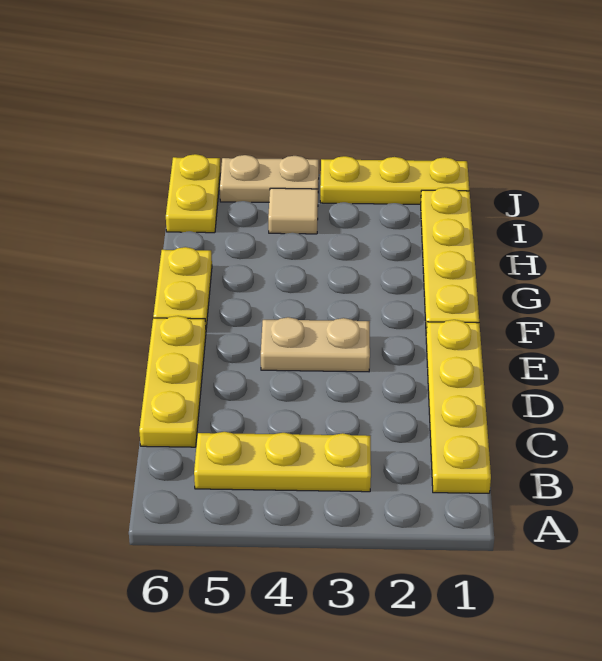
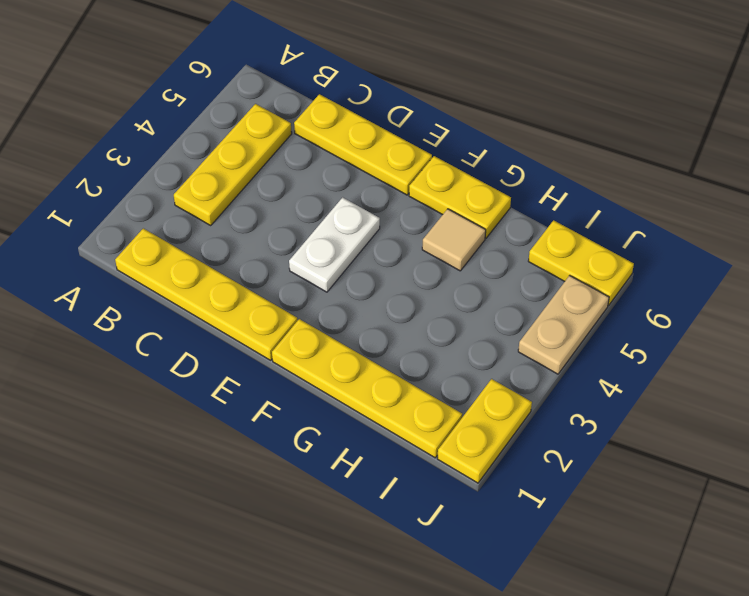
tan 1x2 plate [261,317,370,372] -> white 1x2 plate [289,197,380,292]
tan 1x1 tile [268,188,318,234] -> tan 1x1 tile moved to [422,209,486,271]
yellow 1x3 plate [320,156,469,204] -> yellow 1x2 plate [437,379,532,483]

